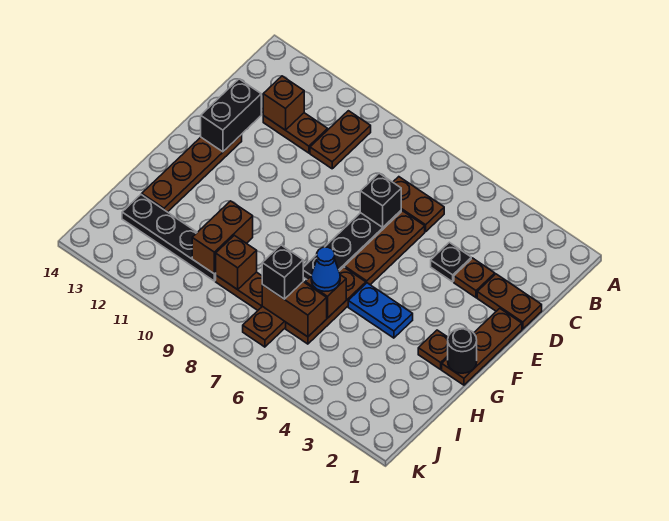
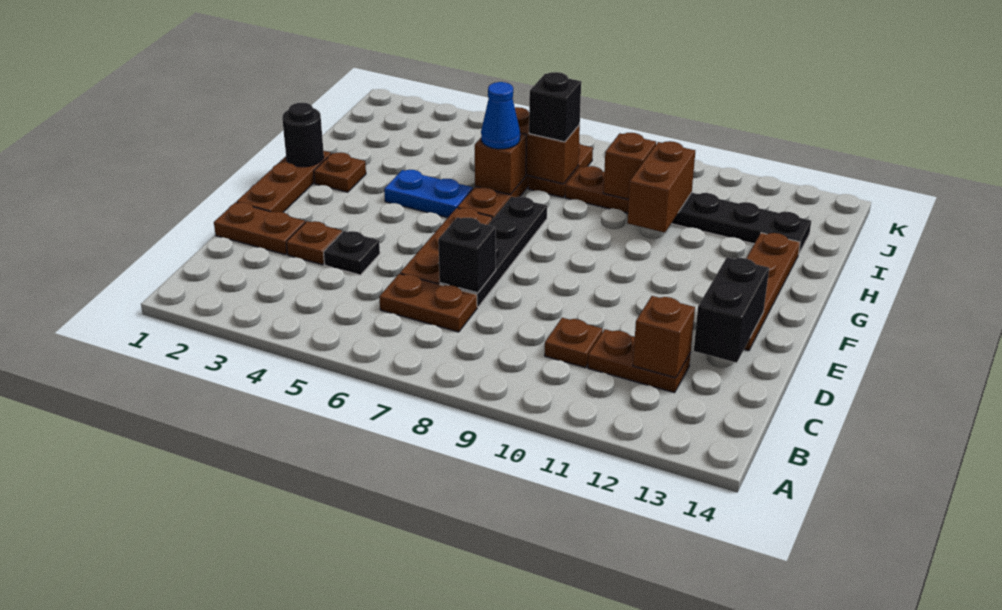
brown 1x2 plate [310,111,371,169] -> brown 1x1 plate [545,318,603,368]

